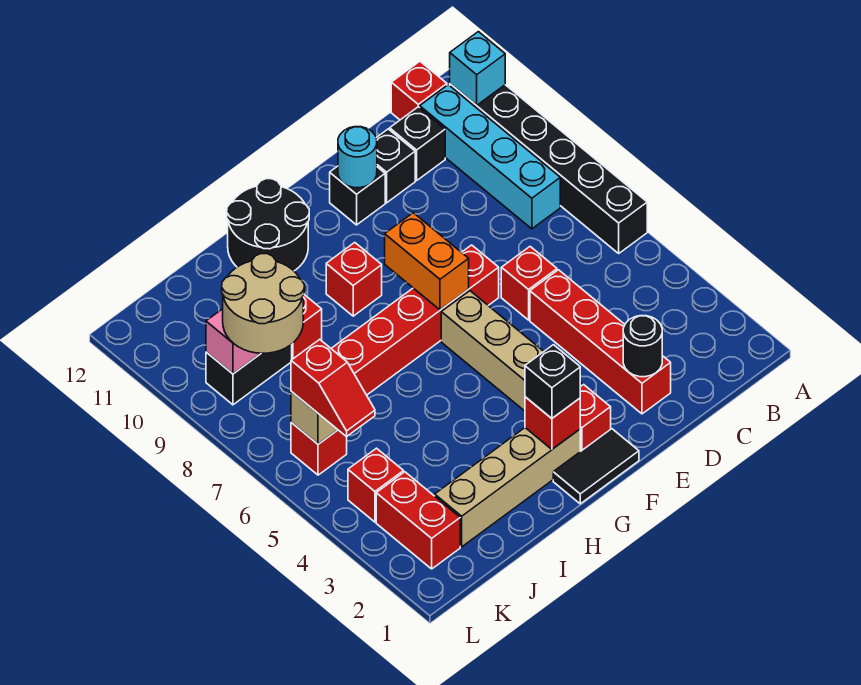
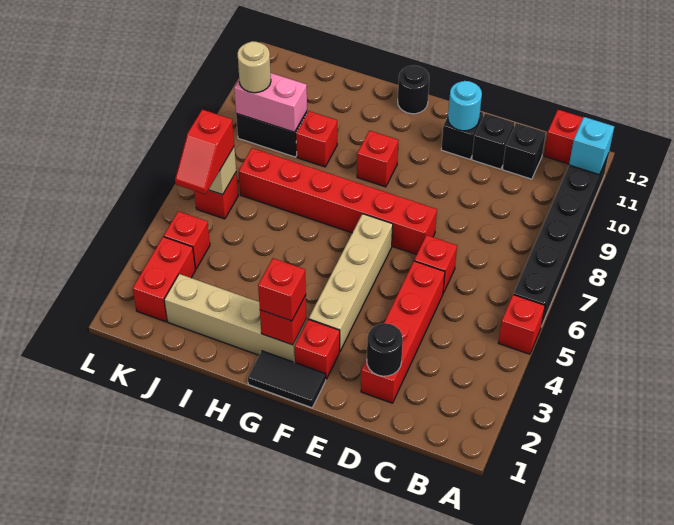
none -> red 1x1 brick [498,295,545,354]
cyan 1x4 brick [420,85,560,229] -> none
orange 1x2 brick [385,213,469,310] -> none
black 1x1 brick [525,345,580,418] -> red 1x1 brick [258,258,306,321]
black 2x2 round brick [227,179,309,271] -> black 1x1 round brick [398,65,429,114]
tan 2x2 round brick [222,254,304,353] -> tan 1x1 round brick [238,41,271,93]

